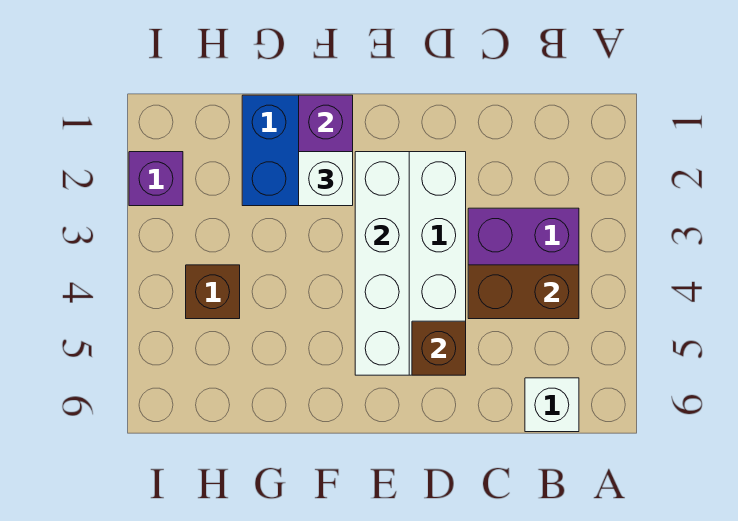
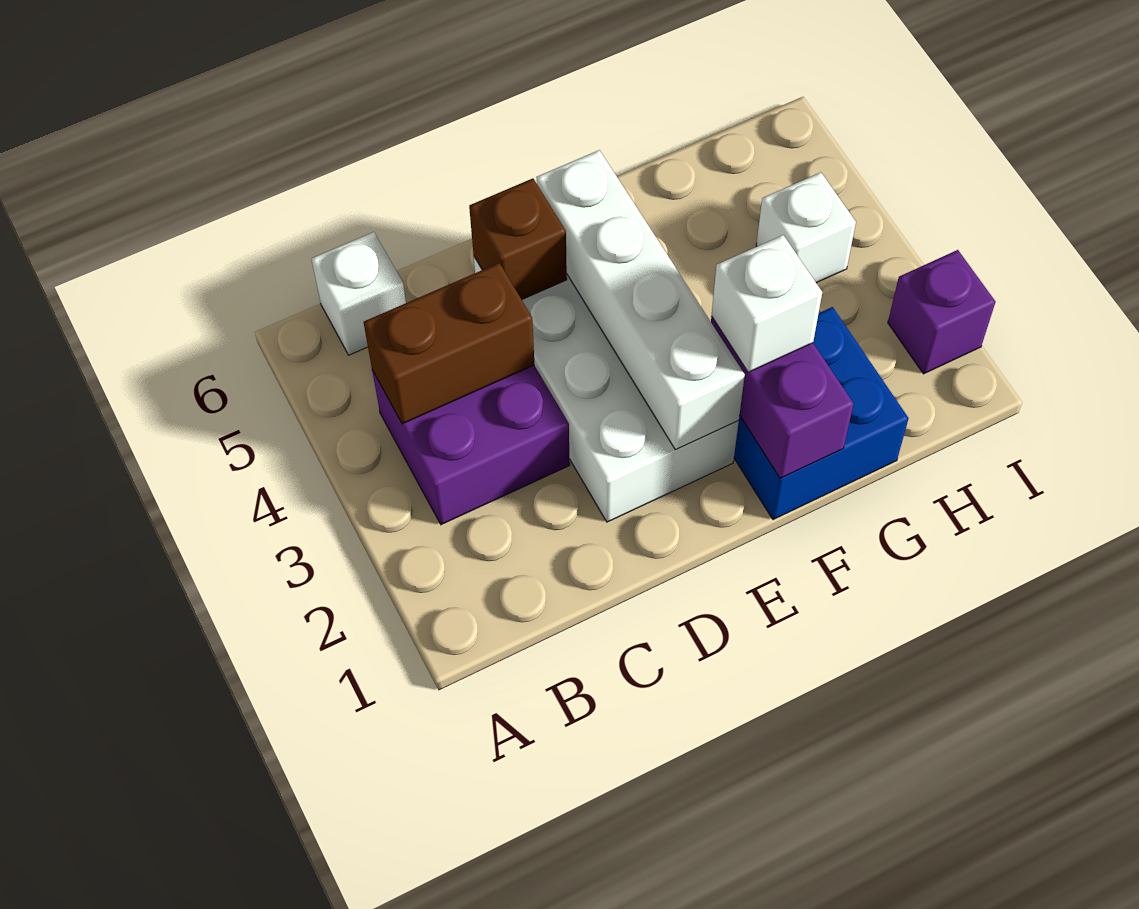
brown 1x1 brick [186,265,240,319] -> white 1x1 brick [756,172,856,283]

